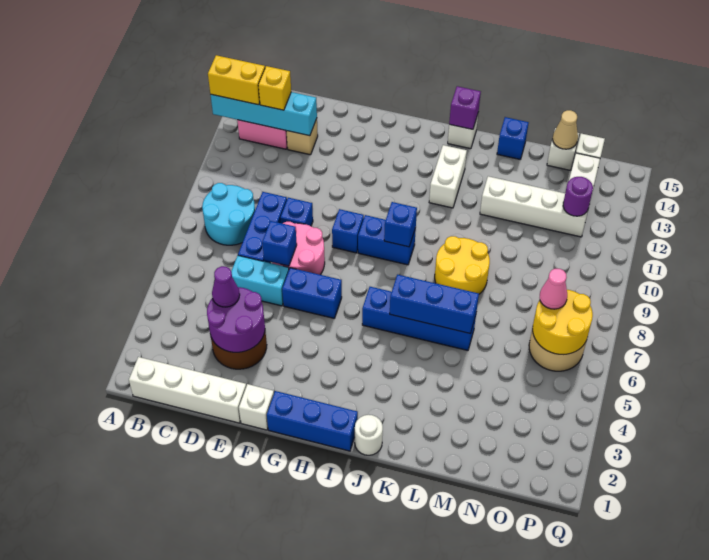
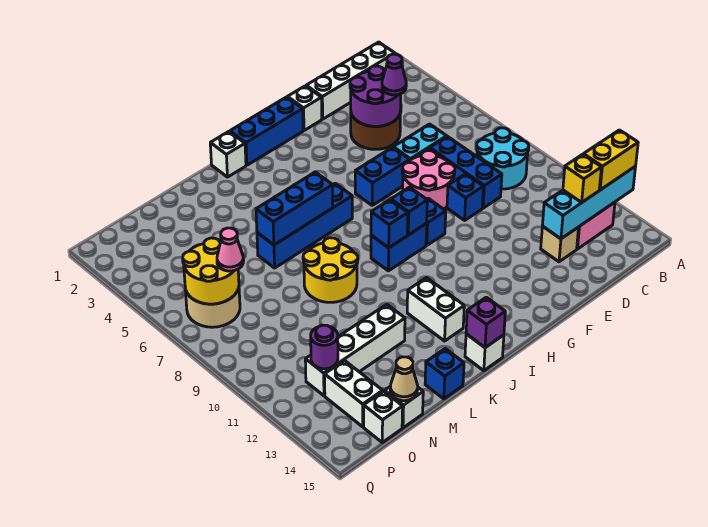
blue 1x1 brick [262,221,297,266] -> blue 1x1 brick moved to [391,187,427,235]
white 1x1 round brick [355,415,383,455] -> white 1x1 brick [210,132,246,177]

